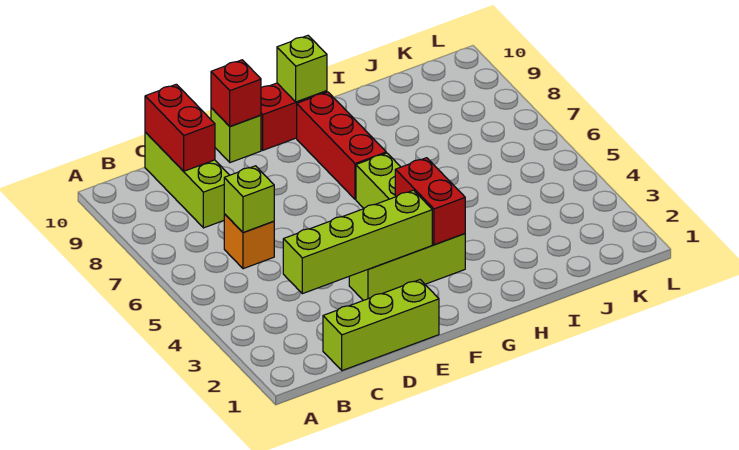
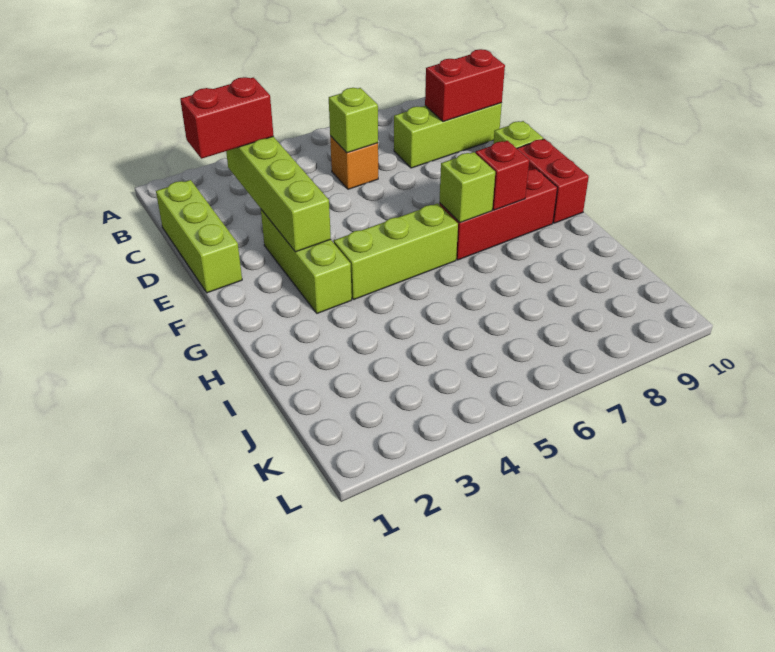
red 1x1 brick [211,60,261,126] -> red 1x1 brick moved to [475,141,529,210]
red 1x2 brick [395,158,465,245] -> red 1x2 brick moved to [180,77,274,159]
lime 1x1 brick [277,36,327,102] -> lime 1x1 brick moved to [439,152,495,222]

